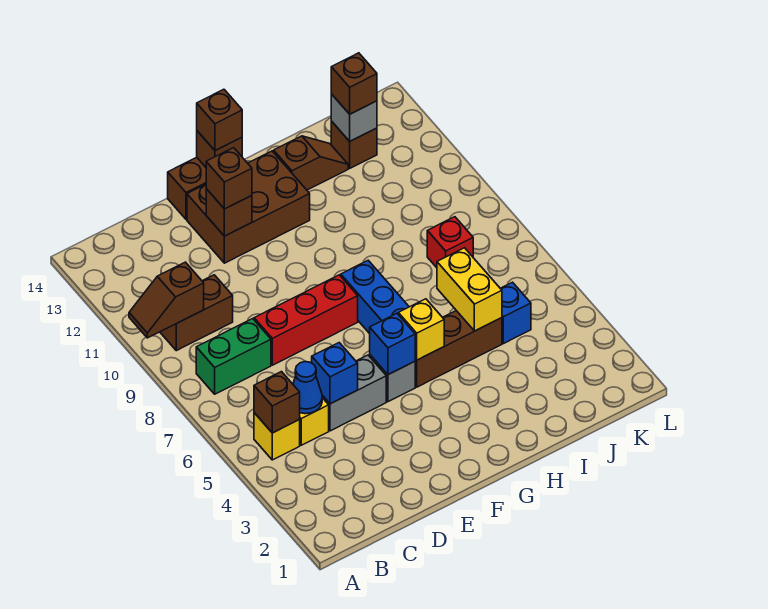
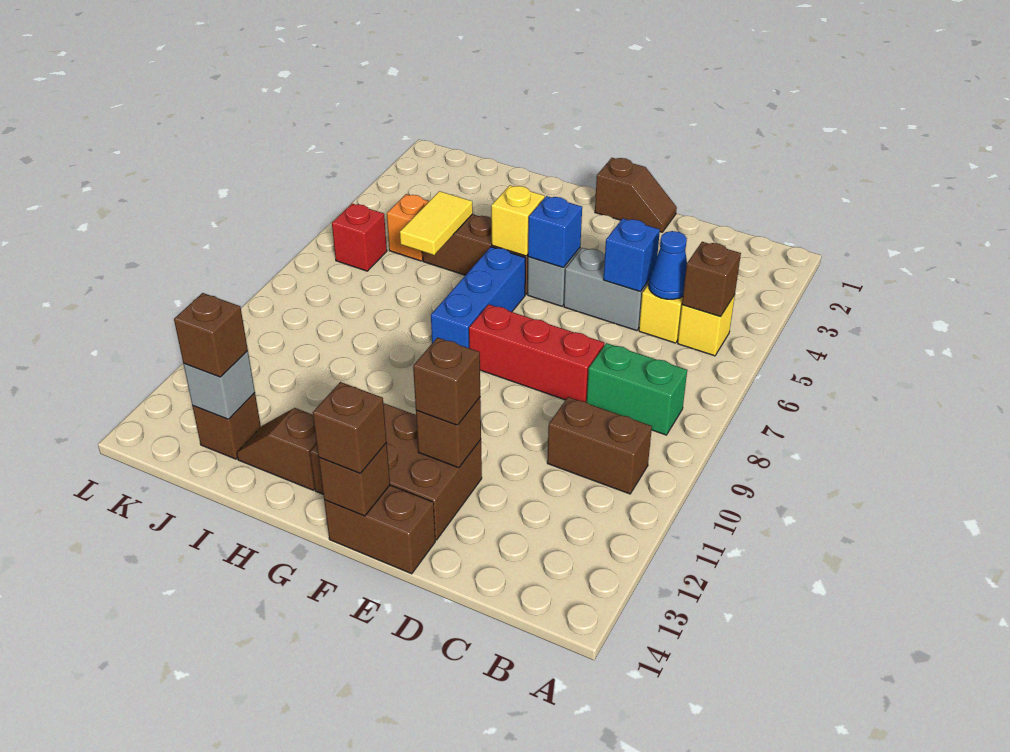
brown 1x2 slope [129,262,204,338] -> brown 1x2 slope moved to [595,158,677,232]
yellow 1x2 brick [437,248,502,331] -> yellow 1x2 tile [400,191,473,255]
blue 1x1 brick [500,282,531,344] -> orange 1x1 brick [387,194,429,261]
red 1x1 brick [427,217,473,268] -> red 1x1 brick moved to [332,204,387,271]

